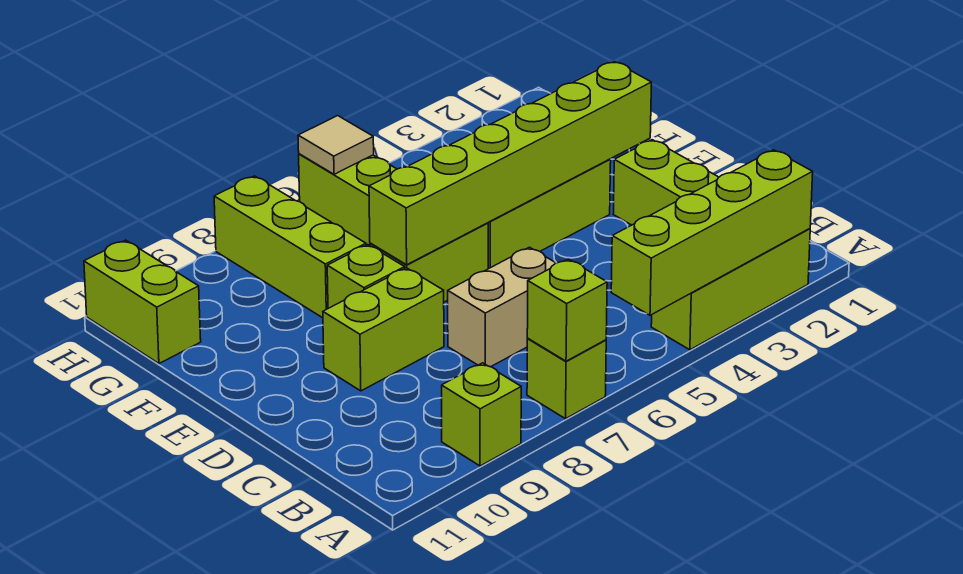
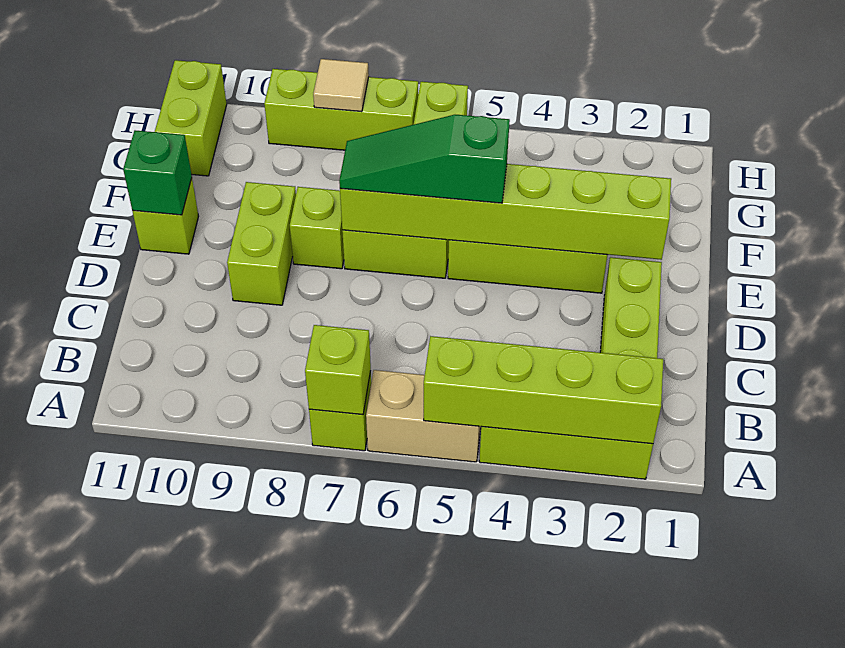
lime 1x1 brick [442,363,521,466] -> lime 1x1 brick moved to [132,178,199,254]
tan 1x2 brick [448,247,556,367] -> tan 1x2 brick moved to [366,370,481,462]
lime 1x2 brick [323,268,444,391] -> lime 1x2 brick turned to [227,182,296,305]
none -> green 1x3 slope [339,115,510,203]
none -> green 1x1 brick [123,130,192,215]
lime 1x3 brick [214,176,366,318] -> lime 1x3 brick turned to [264,69,418,150]
tan 1x1 tile [298,116,374,174] -> tan 1x1 tile moved to [313,59,369,112]

